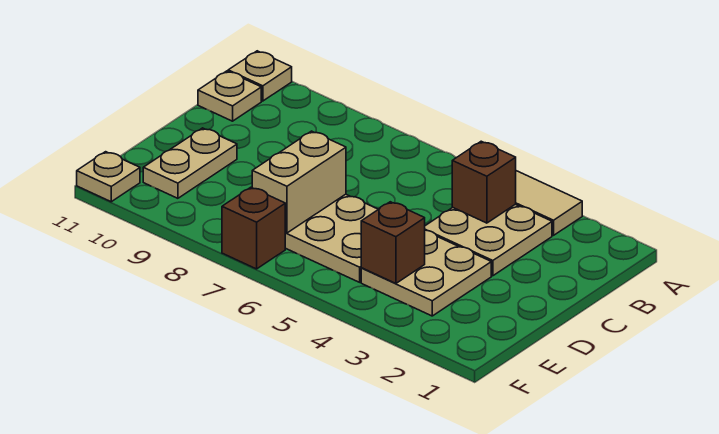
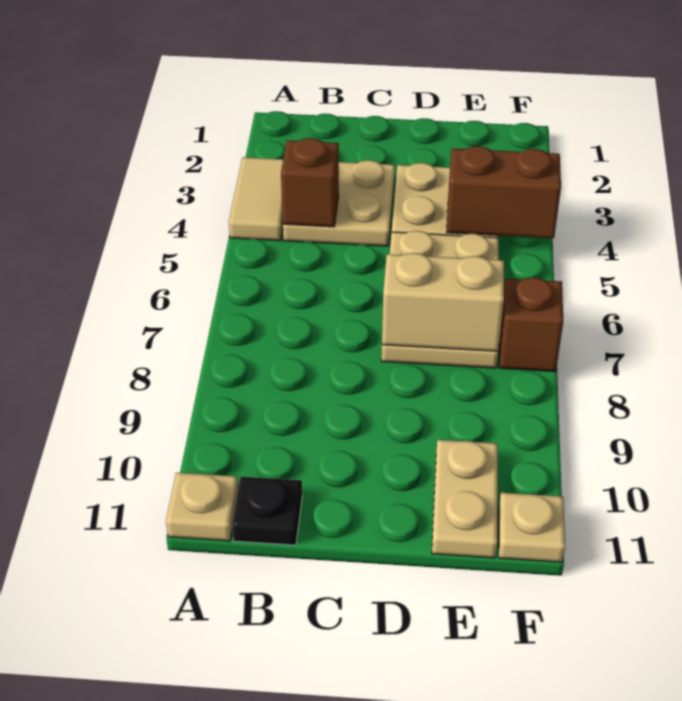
tan 1x1 plate [198,71,261,121] -> black 1x1 plate [232,477,302,545]
tan 1x2 plate [143,128,237,198] -> tan 1x2 plate turned to [432,440,498,558]
brown 1x1 brick [361,202,425,283] -> brown 1x2 brick [447,146,561,238]

